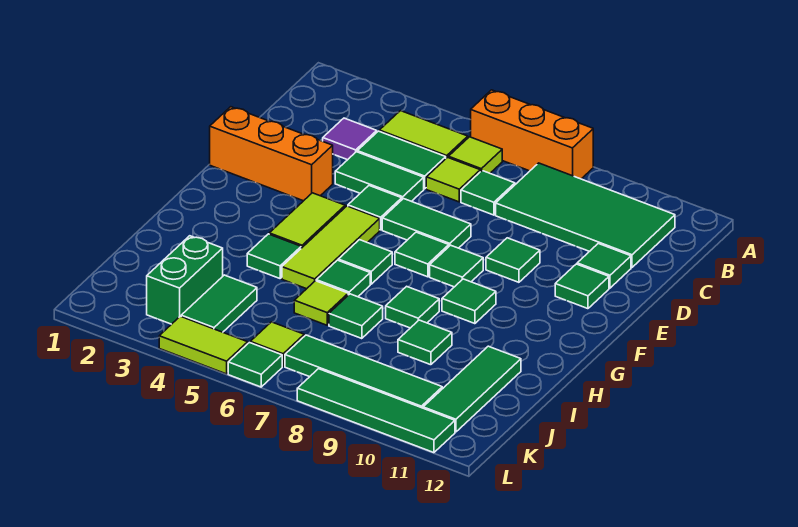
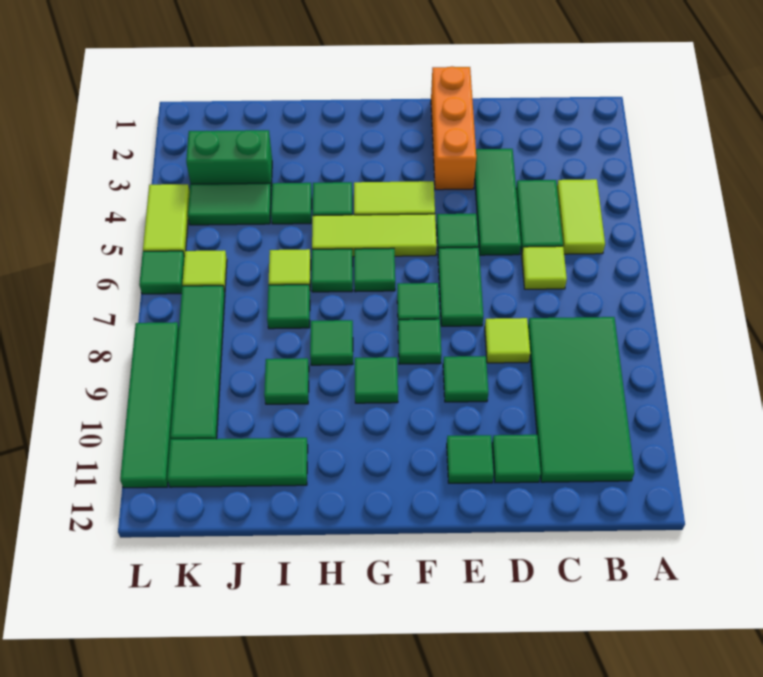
orange 1x3 brick [471,90,593,179] -> none
lime 1x1 tile [448,137,502,173] -> lime 1x1 tile moved to [485,318,530,363]
purple 1x1 tile [323,118,377,160] -> none
green 1x1 tile [461,171,515,215] -> green 1x1 tile moved to [271,183,312,224]
green 1x2 tile [335,152,424,201] -> green 1x3 tile [475,149,521,255]

